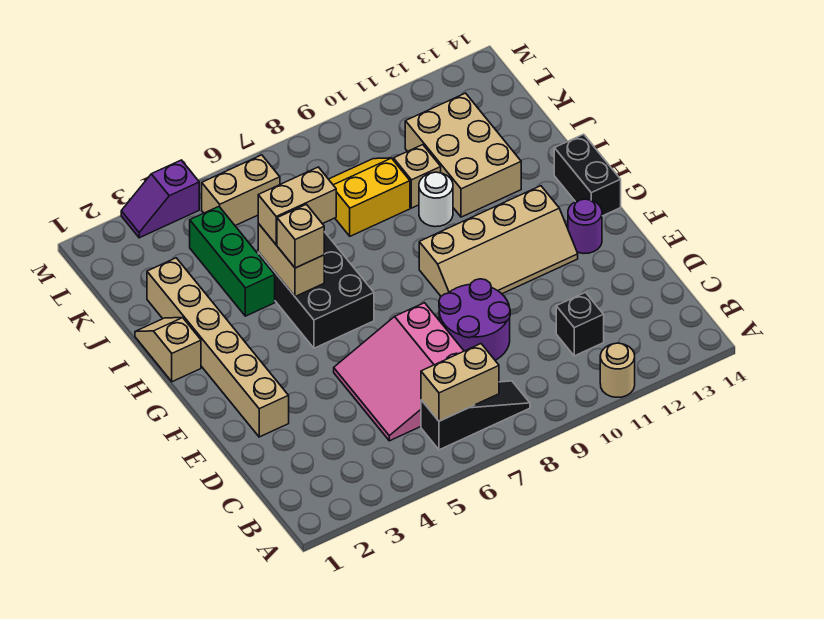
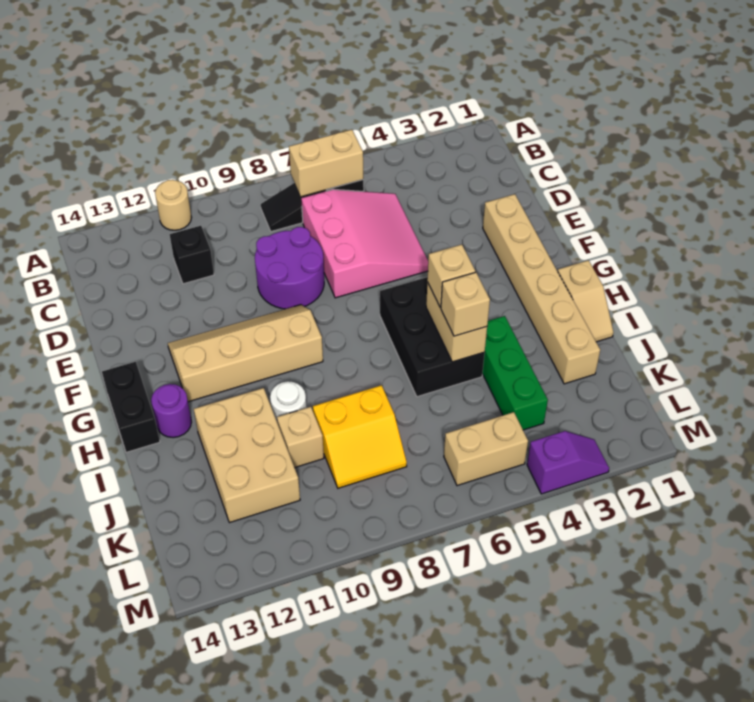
purple 1x1 round brick [568,199,602,254] -> purple 1x1 round brick moved to [151,384,191,438]
tan 1x2 brick [258,167,336,245] -> tan 1x1 brick [441,272,490,336]

